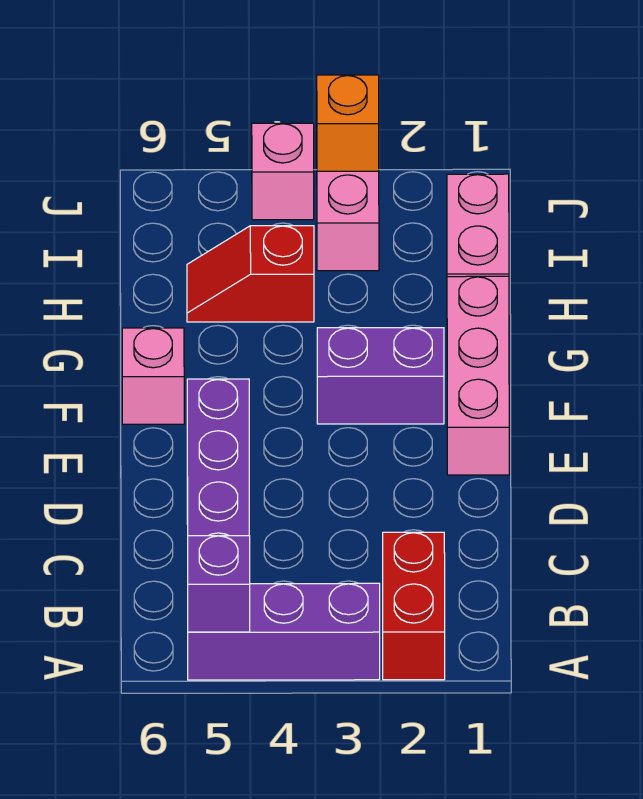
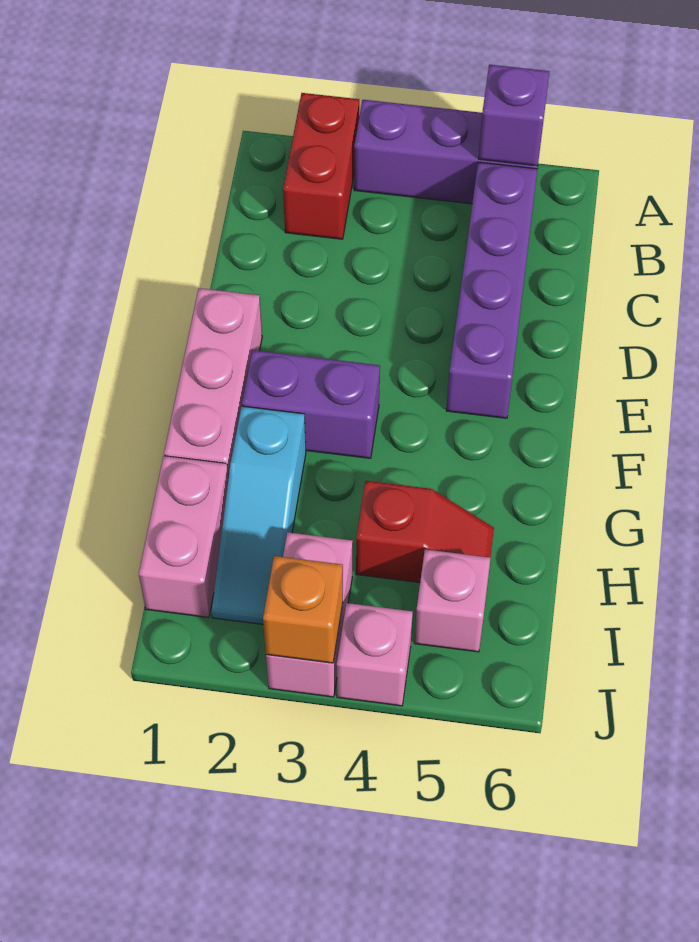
pink 1x1 brick [122,328,184,424] -> pink 1x1 brick moved to [414,549,491,652]
none -> cyan 1x3 slope [212,406,306,624]

